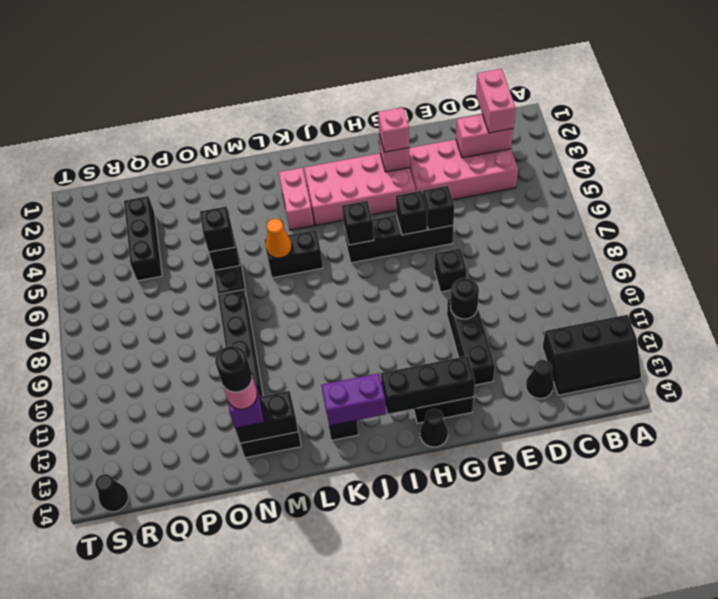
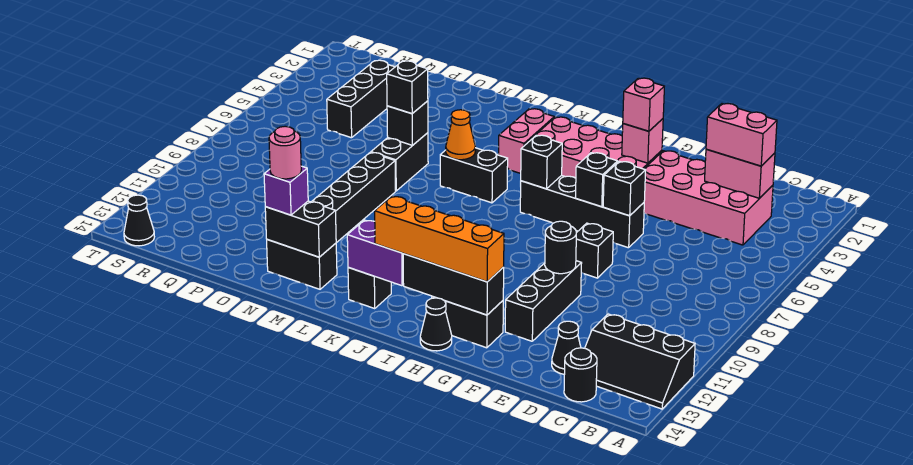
pink 1x2 brick [476,69,516,133] -> pink 1x2 brick turned to [706,104,777,166]
none -> orange 1x4 brick [375,196,504,282]
black 1x1 round brick [215,346,252,392] -> black 1x1 round brick moved to [564,348,597,402]

